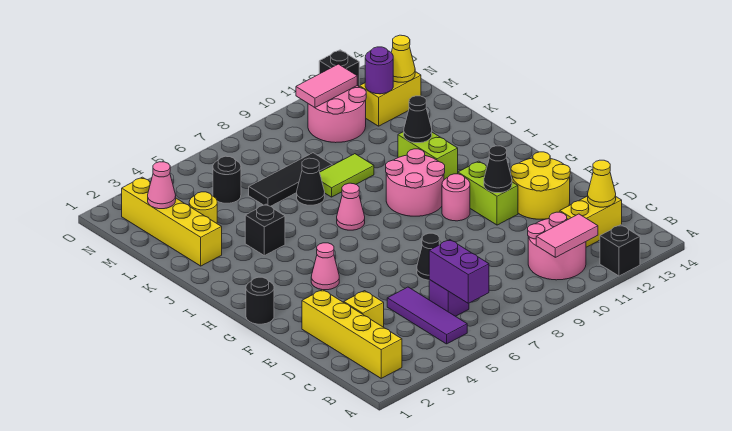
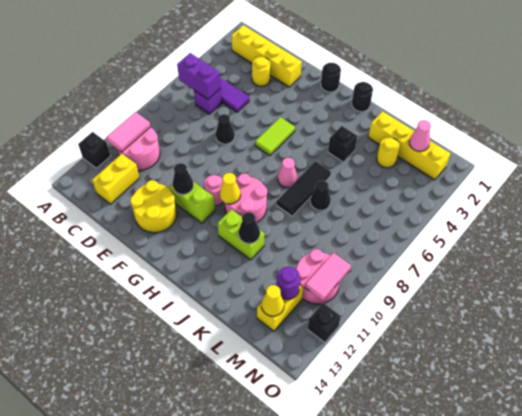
yellow 1x1 cone [588,160,616,207] -> yellow 1x1 cone moved to [220,173,241,204]
yellow 1x1 brick [344,291,384,327] -> yellow 1x1 round brick [252,57,270,86]
pink 1x1 cone [311,243,339,290] -> none
lime 1x2 tile [320,154,374,197] -> lime 1x2 tile moved to [255,117,295,155]
black 1x3 tile [249,153,332,206] -> black 1x3 tile moved to [277,161,331,216]
black 1x1 round brick [213,156,241,203] -> black 1x1 round brick moved to [352,82,373,112]

